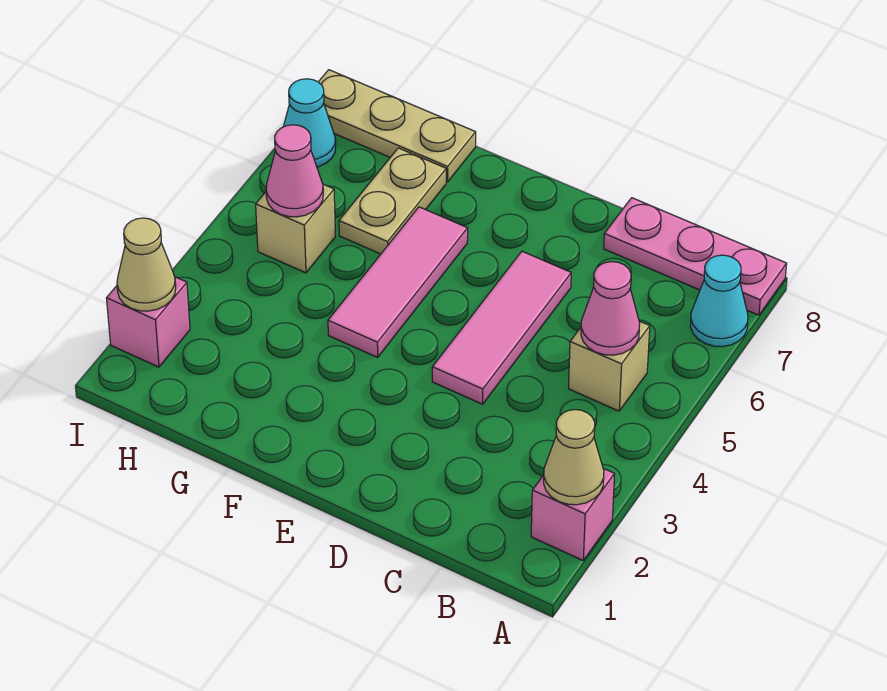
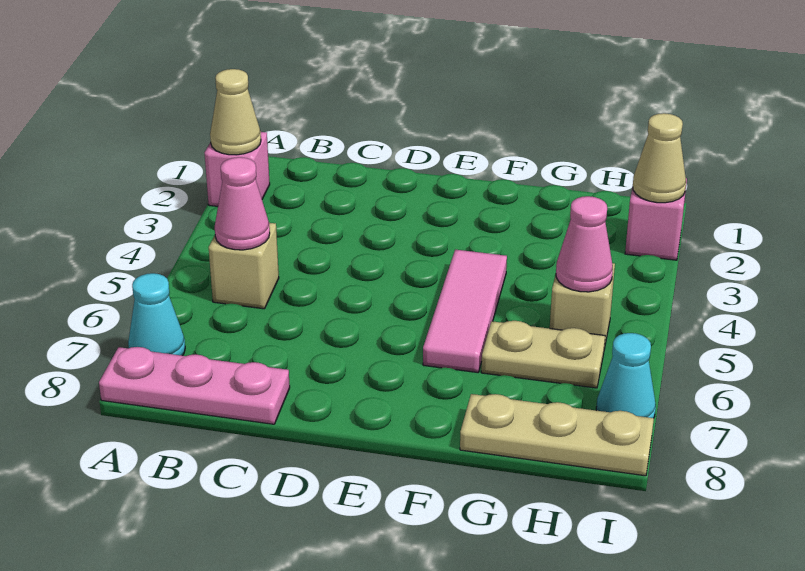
pink 1x3 tile [432,251,571,404] -> none
tan 1x2 plate [339,148,446,254] -> tan 1x2 plate turned to [481,321,605,388]

